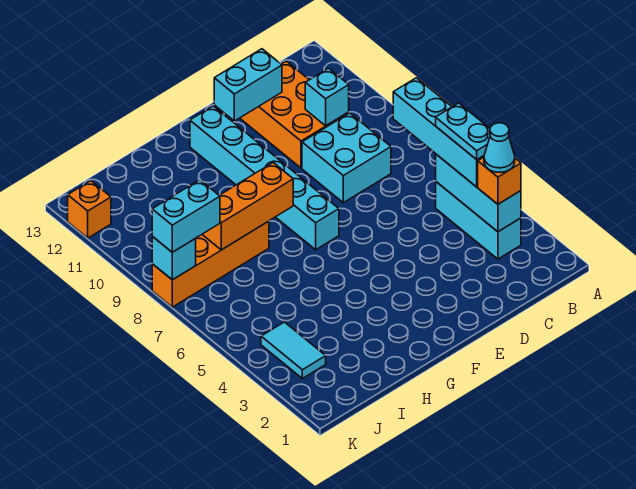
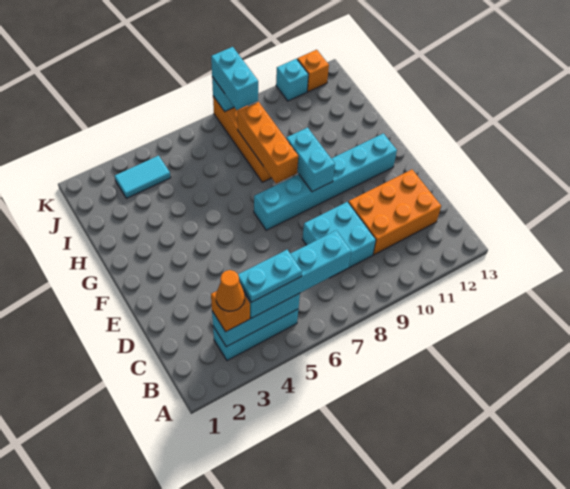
cyan 1x1 cone [484,123,515,172] -> orange 1x1 cone [216,270,245,311]
cyan 1x1 brick [305,68,349,126] -> cyan 1x1 brick moved to [276,59,308,101]
cyan 1x2 brick [214,49,282,121] -> cyan 1x2 brick moved to [286,128,335,192]

